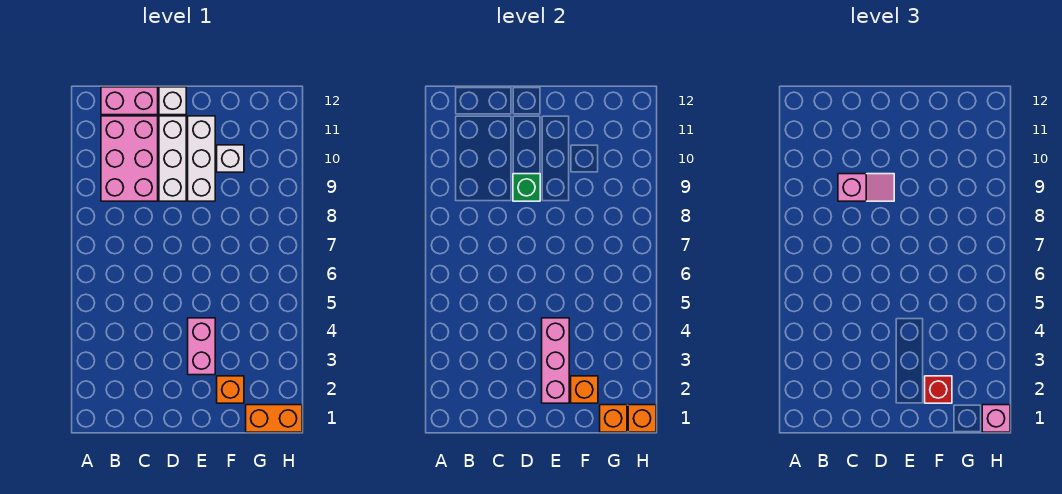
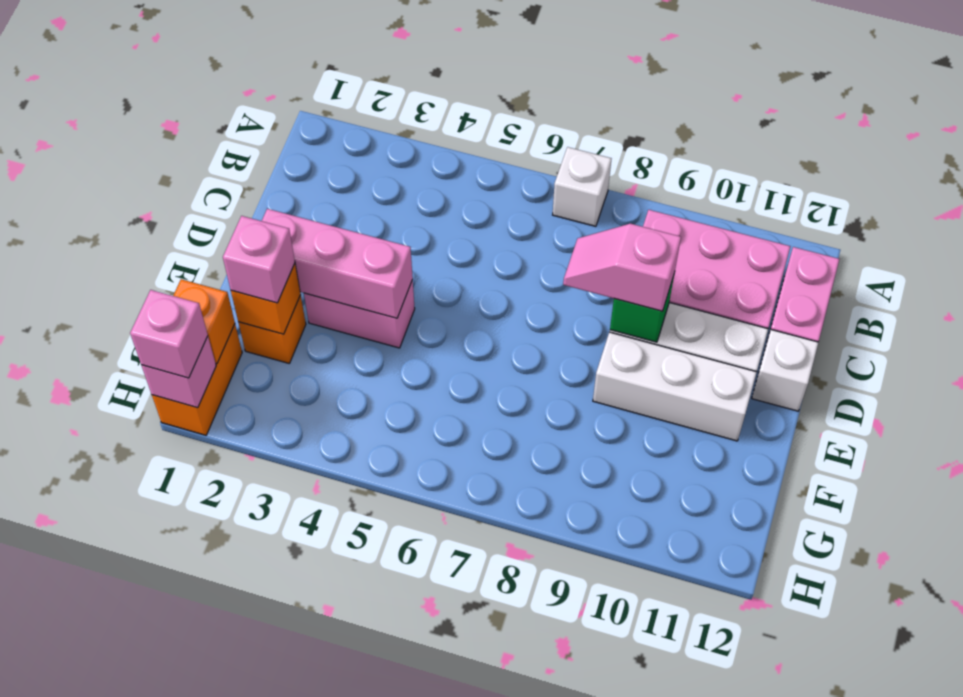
pink 1x2 slope [838,174,894,201] -> pink 1x2 slope turned to [563,224,681,311]
red 1x1 brick [925,376,952,403] -> pink 1x1 brick [223,216,295,303]
white 1x1 brick [217,145,244,172] -> white 1x1 brick moved to [553,147,612,226]
orange 1x1 brick [628,405,656,432] -> pink 1x1 brick [141,336,216,408]

